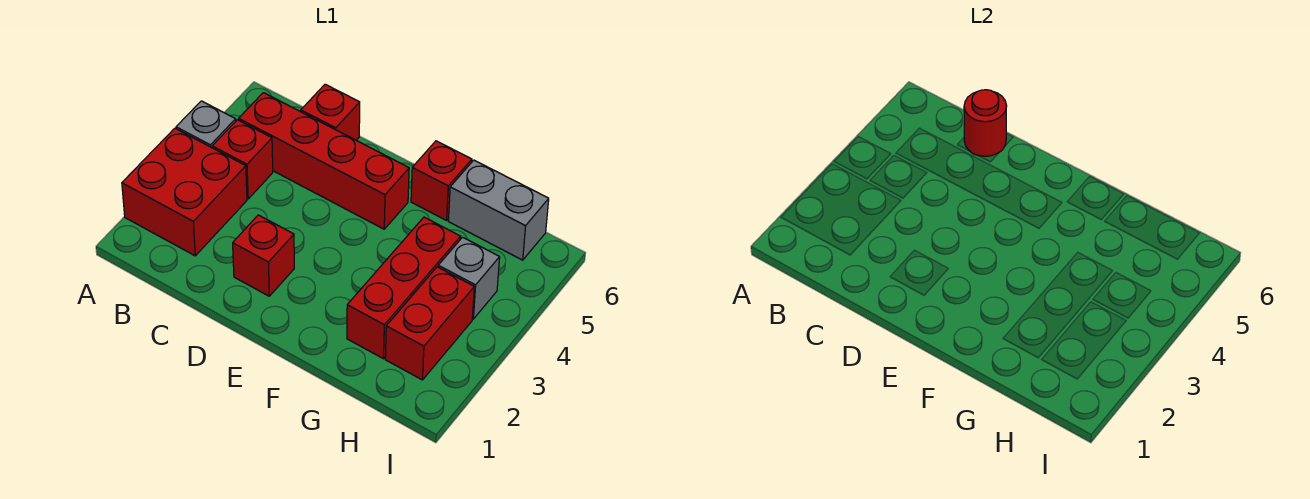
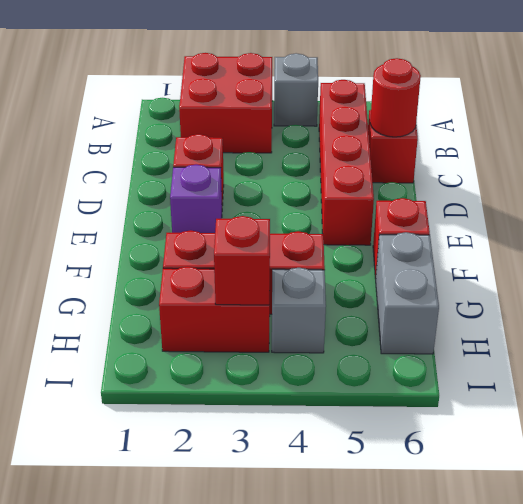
red 1x1 brick [212,120,273,199] -> red 1x1 brick moved to [214,216,270,305]
none -> purple 1x1 brick [170,164,222,233]

